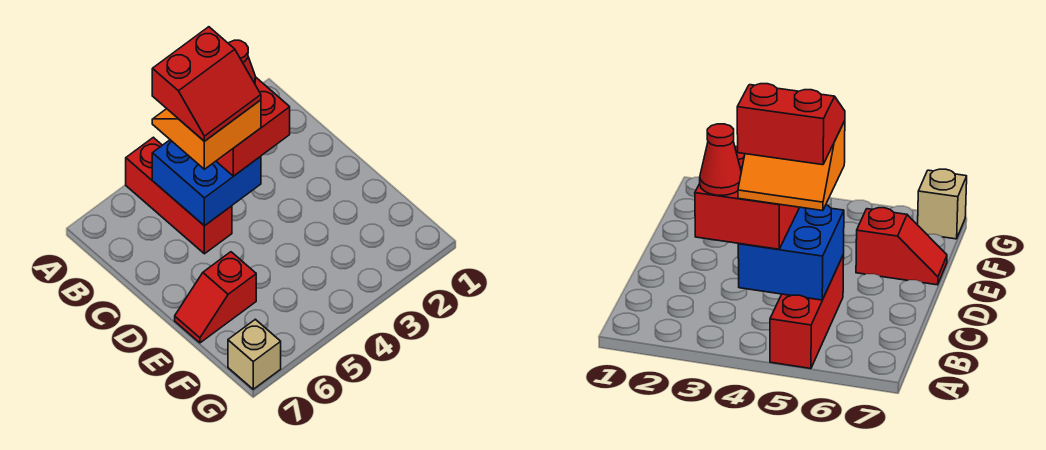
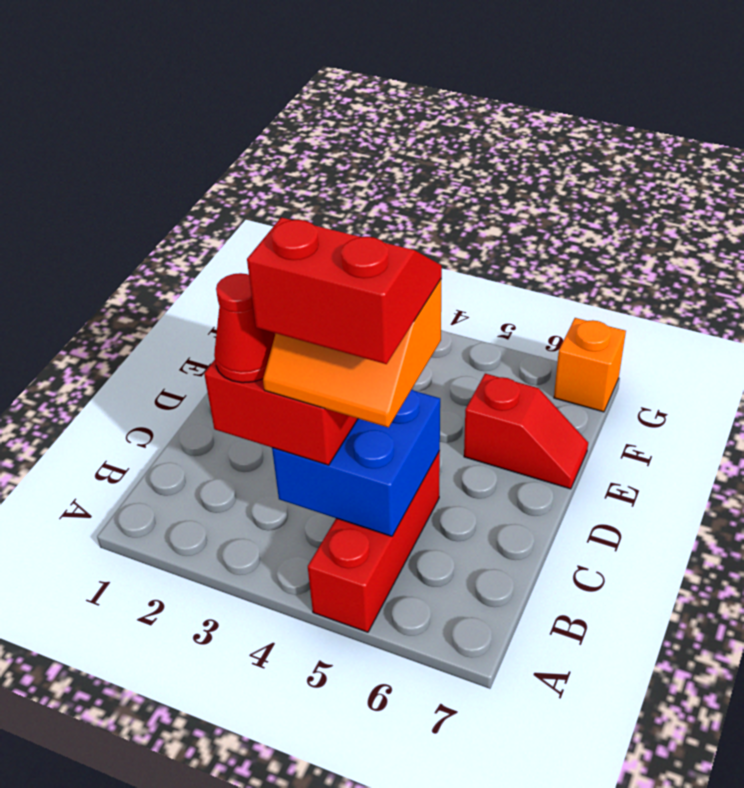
tan 1x1 brick [228,319,281,389] -> orange 1x1 brick [554,318,626,412]

